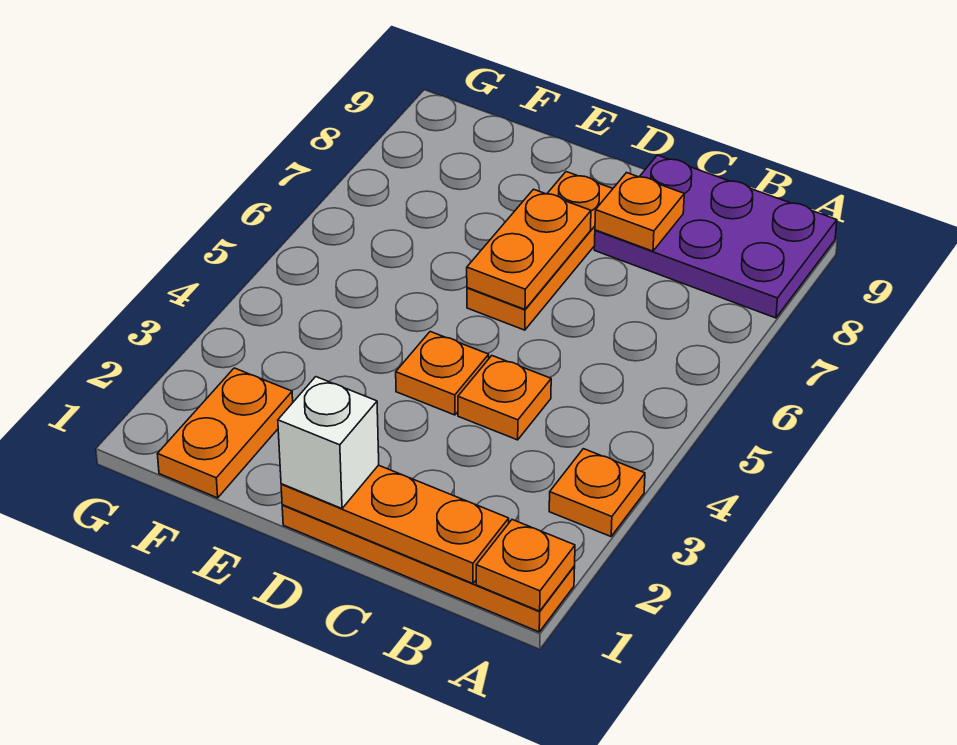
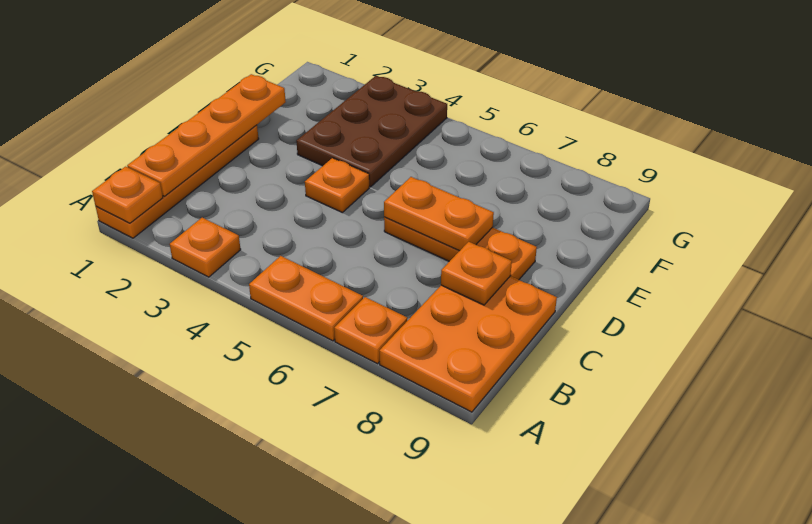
purple 2x3 plate [594,155,837,318] -> orange 2x3 plate [379,276,557,412]
orange 1x3 plate [281,465,509,584] -> orange 1x4 plate [127,74,286,196]
orange 1x1 plate [458,356,551,440] -> orange 1x1 plate moved to [334,297,407,364]
white 1x1 brick [278,377,379,509] -> none
none -> brown 2x3 plate [296,76,447,187]
orange 1x2 plate [157,368,293,498] -> orange 1x2 plate moved to [249,256,363,341]

